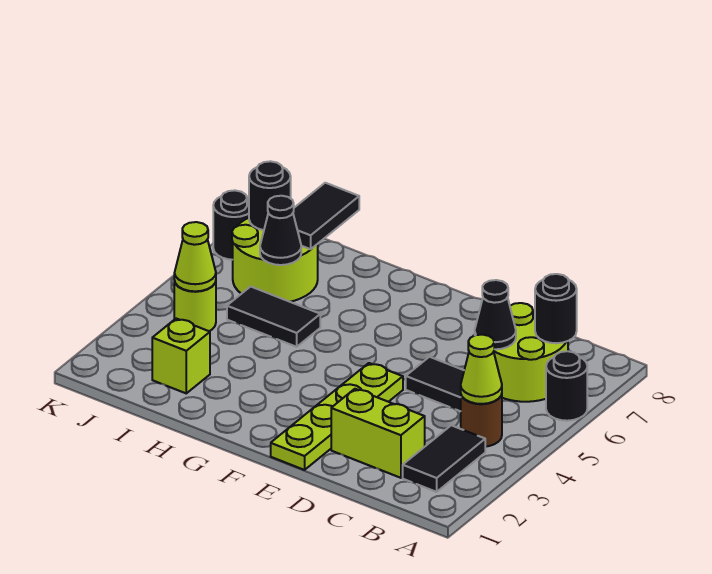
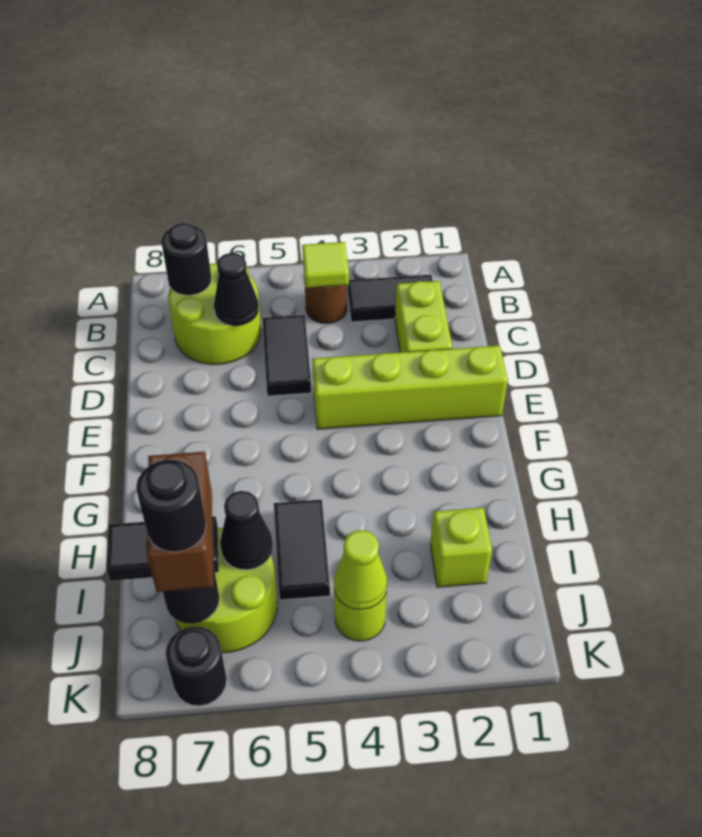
black 1x1 round brick [546,351,587,421] -> black 1x1 round brick moved to [136,460,206,552]
lime 1x1 cone [461,335,502,404] -> lime 1x1 tile [302,242,349,288]
lime 1x4 plate [271,363,403,470] -> lime 1x4 brick [312,345,508,429]
none -> brown 1x2 brick [147,452,214,592]

